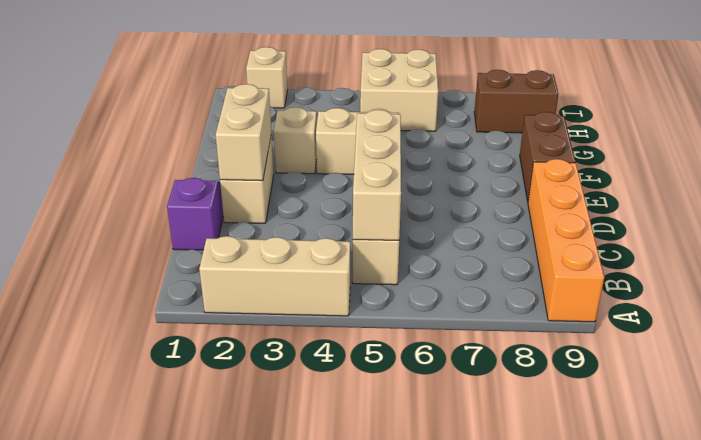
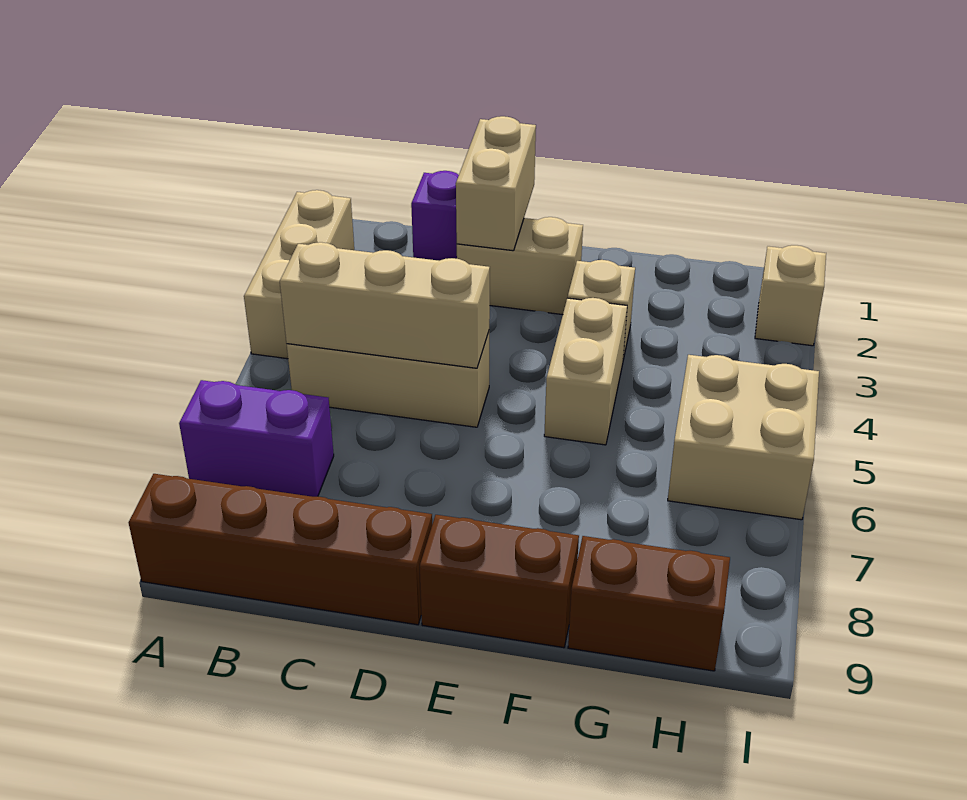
none -> purple 1x2 brick [179,380,334,497]
orange 1x4 brick [528,159,604,322] -> brown 1x4 brick [129,474,432,625]
tan 1x2 brick [216,84,271,181] -> tan 1x2 brick turned to [456,116,536,251]
brown 1x2 brick [474,70,559,133] -> brown 1x2 brick turned to [568,536,730,671]

